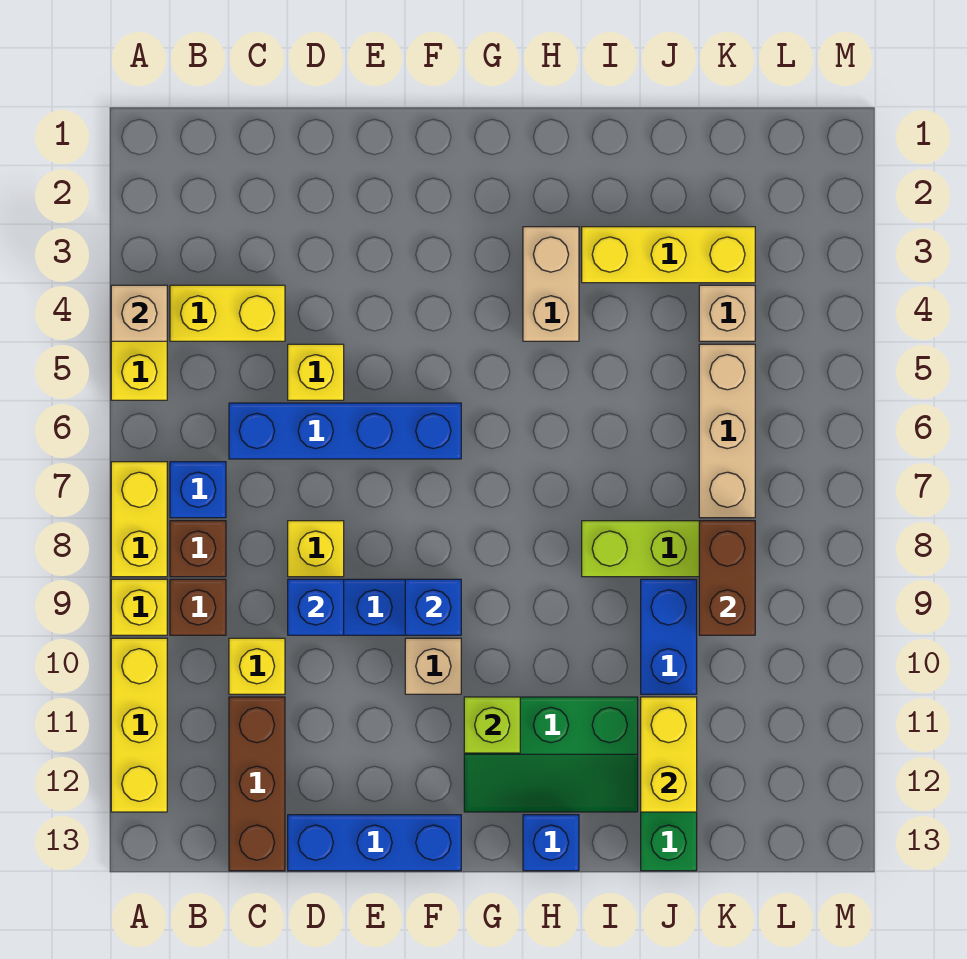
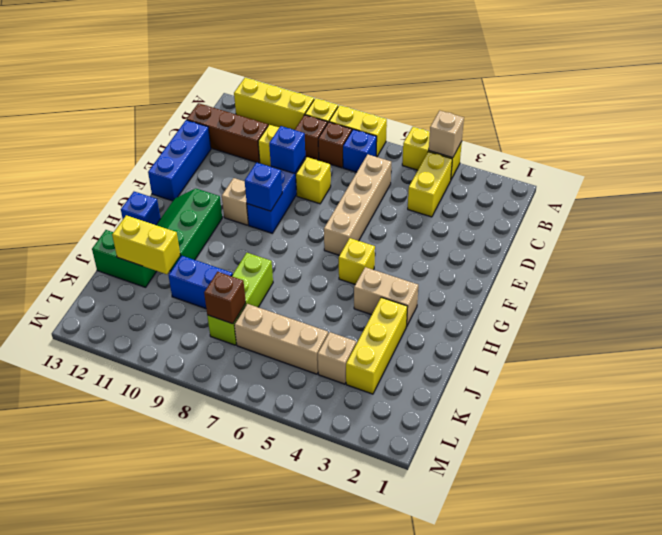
blue 1x4 brick [229,403,461,459] -> tan 1x4 brick [324,154,391,255]
yellow 1x1 brick [288,344,344,400] -> yellow 1x1 brick moved to [339,238,375,284]
lime 1x1 brick [464,697,520,753] -> none
brown 1x2 brick [699,521,755,635] -> brown 1x1 brick [204,272,246,324]

